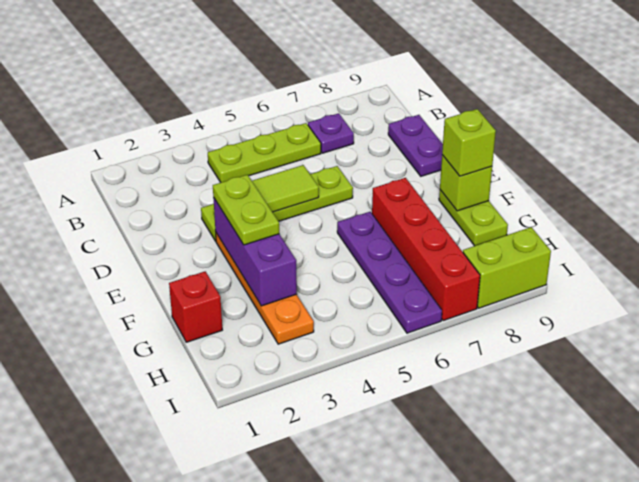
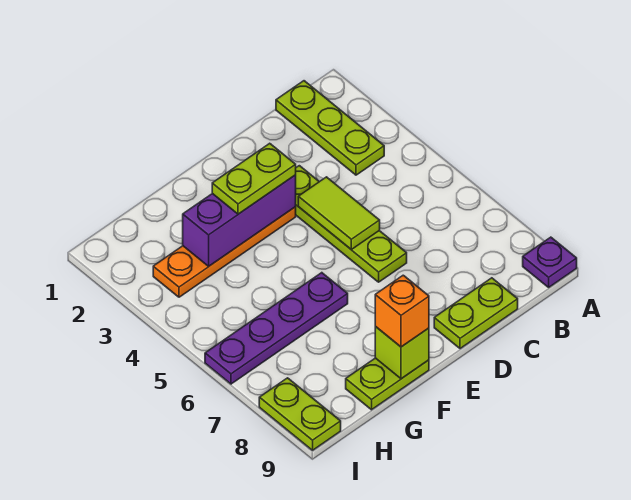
lime 1x3 plate [208,123,321,182] -> lime 1x3 plate moved to [276,81,384,175]
purple 1x1 plate [308,113,354,153] -> purple 1x1 plate moved to [523,237,577,287]
purple 1x2 plate [388,115,443,176] -> lime 1x2 plate [434,278,518,349]
red 1x4 brick [372,178,480,321] -> none
lime 1x1 brick [442,109,496,176] -> orange 1x1 brick [375,275,429,347]
red 1x1 brick [169,271,222,342] -> none
lime 1x2 brick [463,227,551,308] -> lime 1x2 plate [259,378,341,450]

